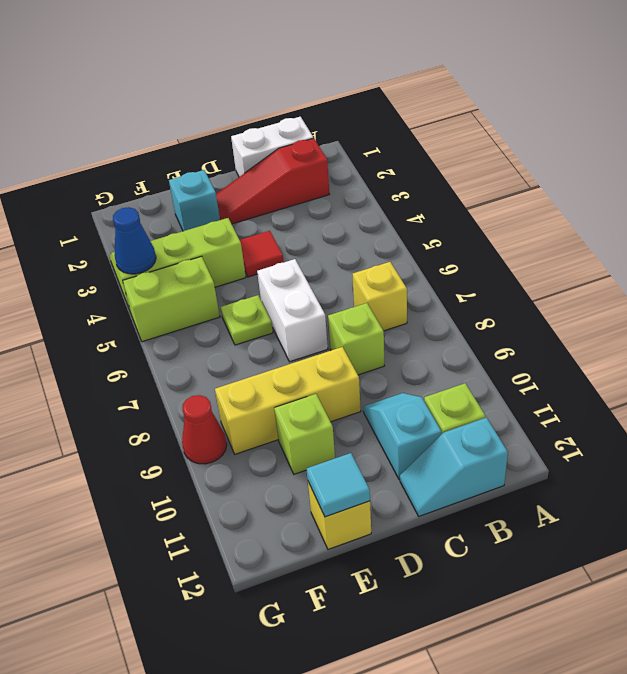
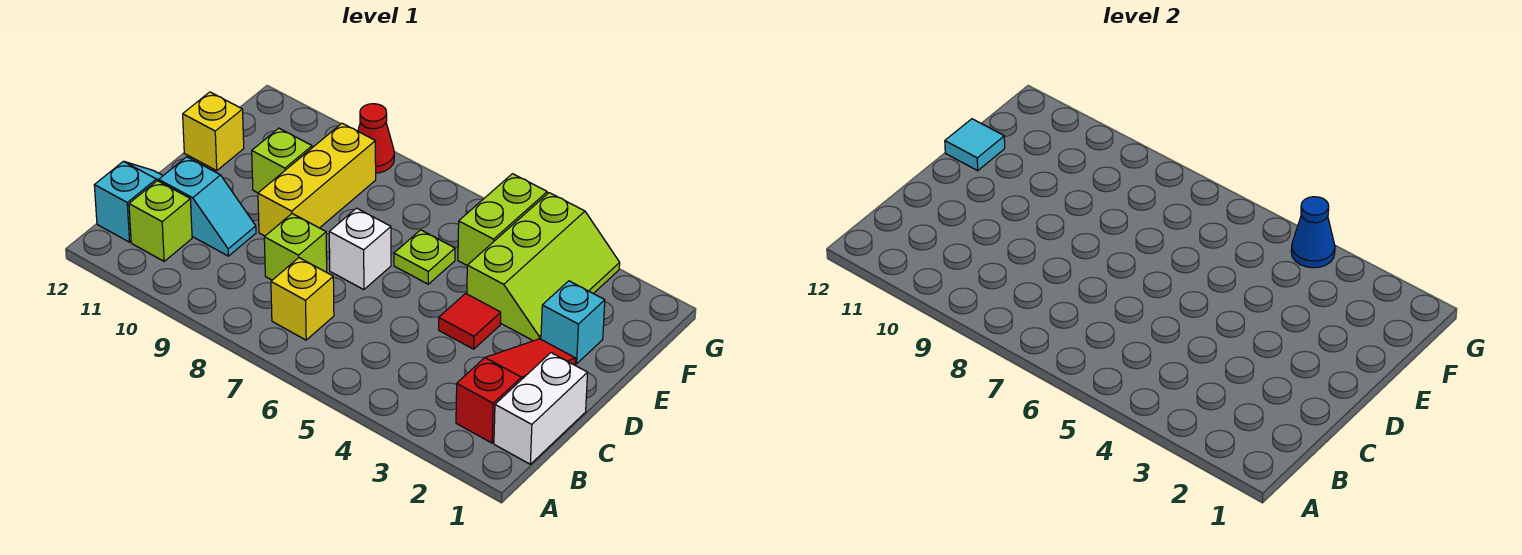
white 1x2 brick [257,259,328,362] -> white 1x1 brick [329,208,391,290]

